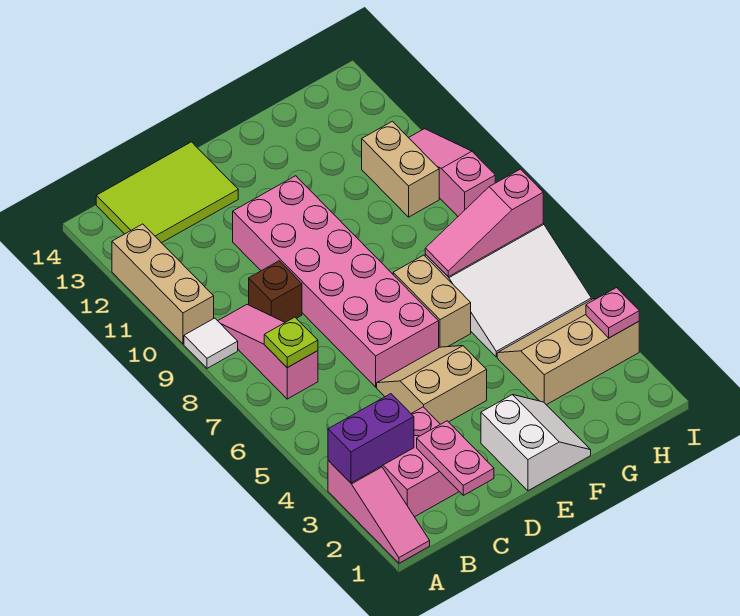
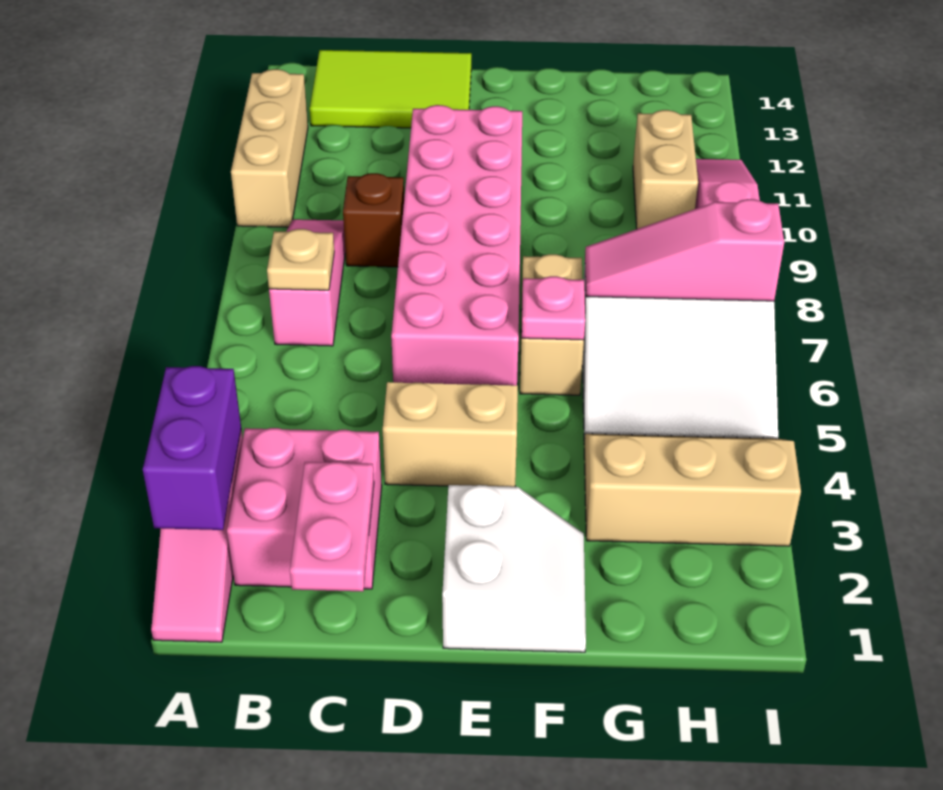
purple 1x2 brick [328,394,414,483] -> purple 1x2 brick turned to [143,366,241,530]
white 1x1 tile [184,318,238,368] -> none
lime 1x1 plate [264,317,318,368] -> tan 1x1 plate [267,229,334,290]
pink 1x1 plate [586,288,639,338] -> pink 1x1 plate moved to [522,276,585,340]

